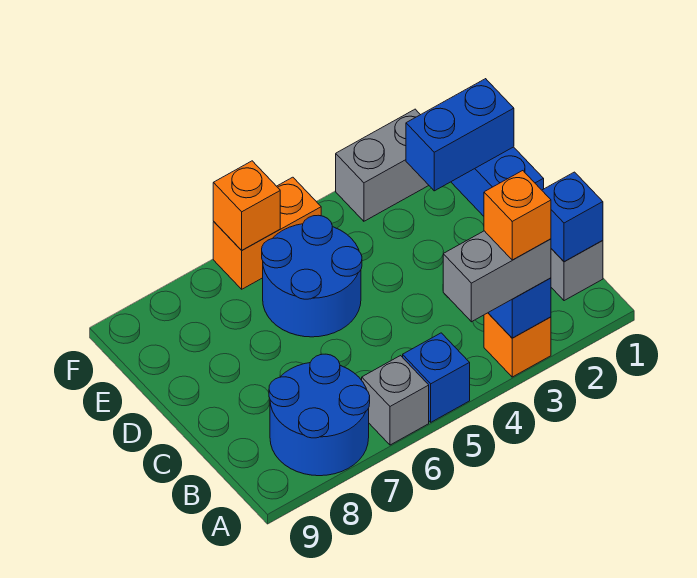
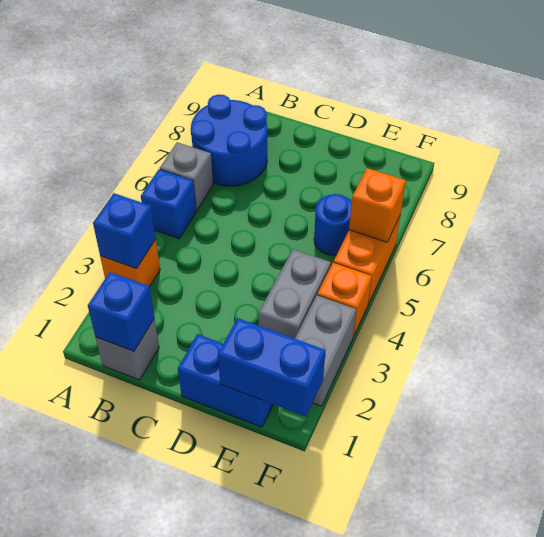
grey 1x2 brick [443,231,551,322] -> grey 1x2 brick moved to [259,249,331,339]
orange 1x1 brick [484,171,551,260] -> orange 1x1 brick moved to [317,263,372,336]
blue 2x2 round brick [262,215,362,337] -> blue 1x1 round brick [314,194,352,255]
blue 1x2 brick [406,79,514,191] -> blue 1x2 brick turned to [218,318,325,417]

